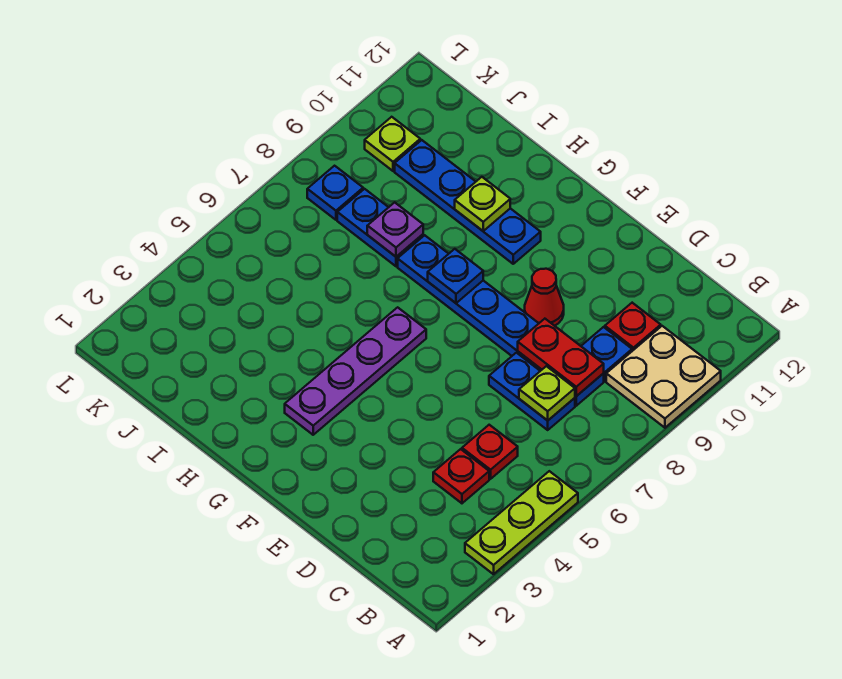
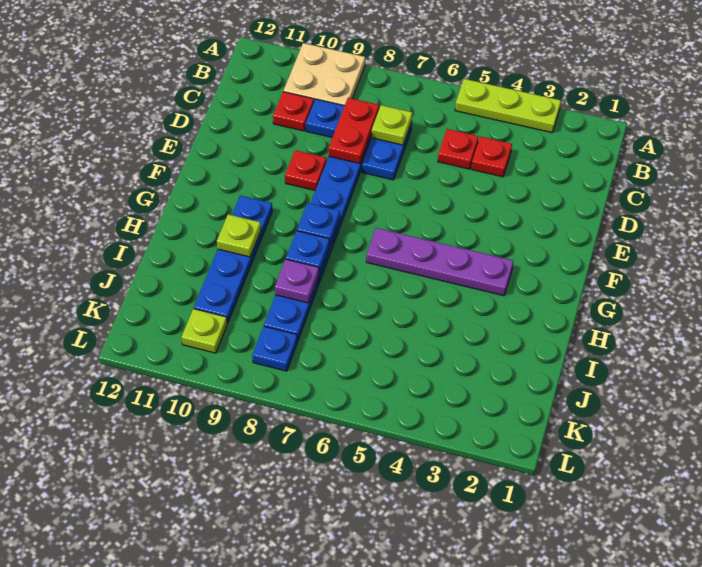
red 1x1 cone [525,269,564,326] -> red 1x1 plate [285,150,327,191]
none -> blue 1x1 plate [286,231,330,274]

